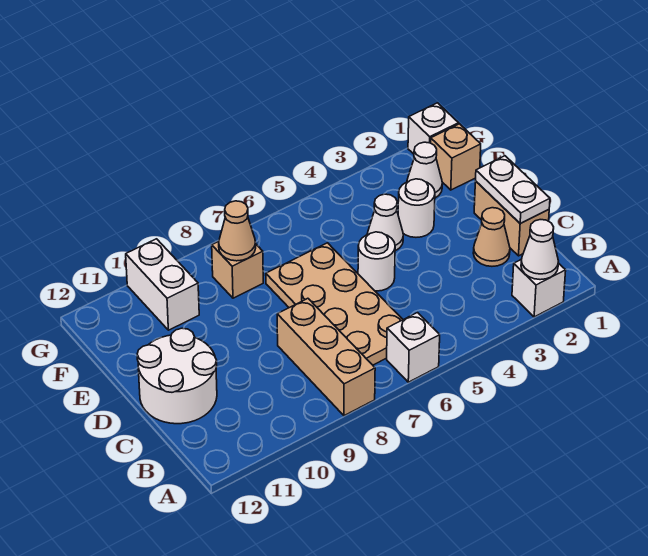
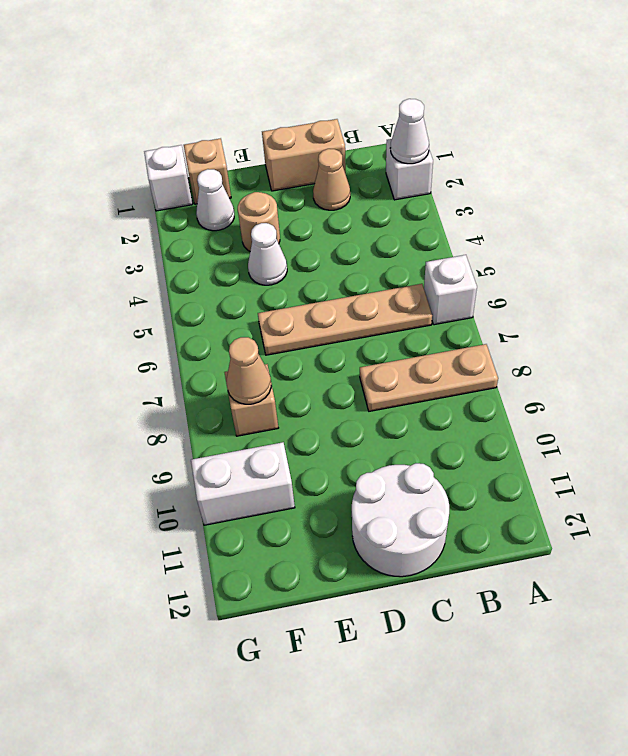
tan 1x3 brick [277,298,375,416] -> tan 1x3 plate [360,344,498,411]
tan 2x4 plate [266,243,403,365] -> tan 1x4 plate [258,284,432,355]
white 1x2 plate [476,156,550,224] -> none
white 1x1 round brick [358,232,395,291] -> none
white 1x1 round brick [398,179,435,237] -> tan 1x1 round brick [238,192,280,251]

